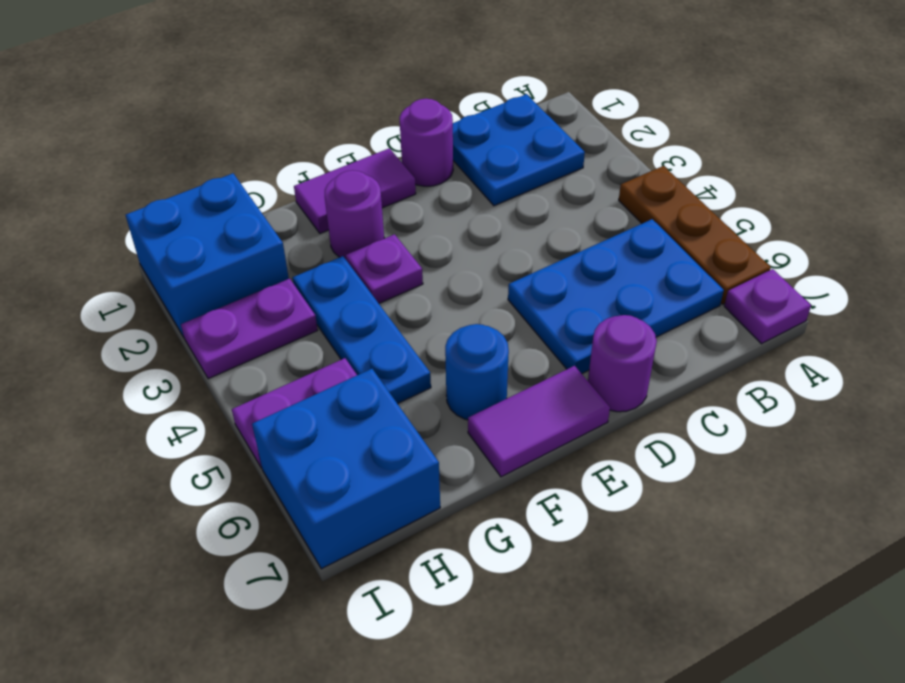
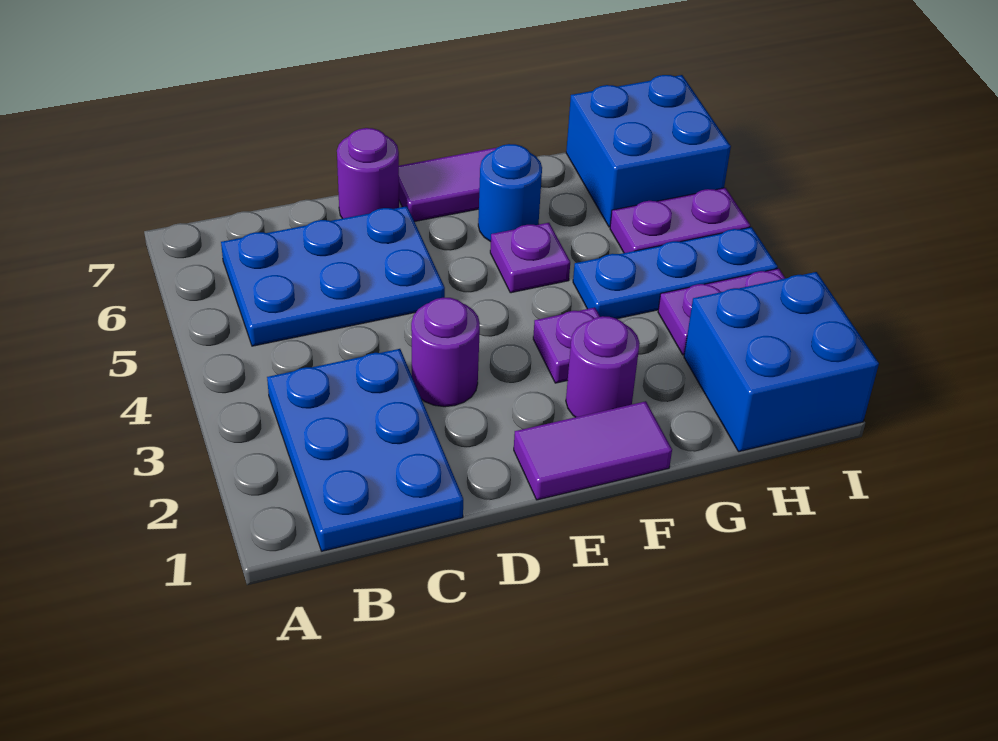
brown 1x3 plate [619,166,771,304] -> none
purple 1x1 plate [724,269,811,344] -> purple 1x1 plate moved to [490,223,570,293]
blue 2x2 plate [453,94,585,206] -> blue 2x3 plate [267,349,463,551]
purple 1x1 round brick [399,99,453,186] -> purple 1x1 round brick moved to [411,298,480,407]
blue 1x3 plate [292,256,431,404] -> blue 1x3 plate turned to [573,227,778,319]

